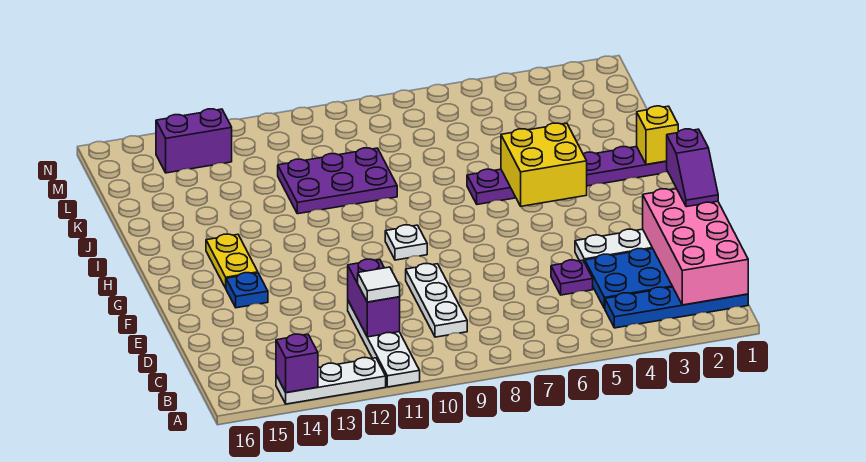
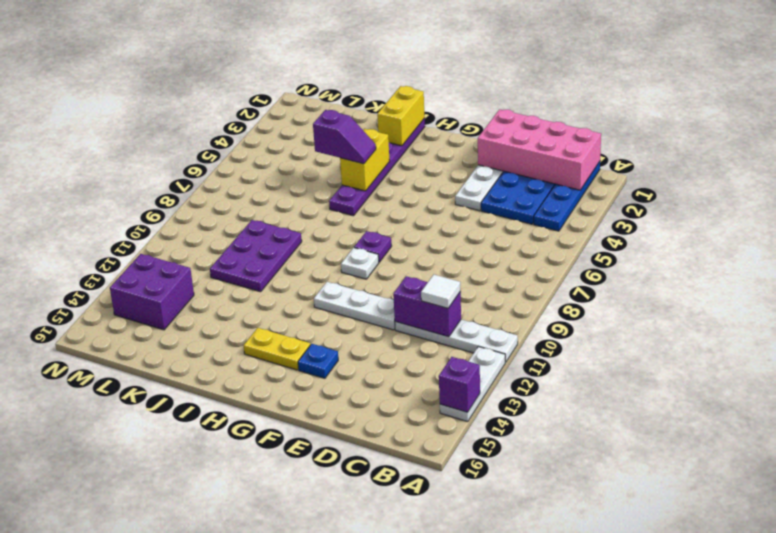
white 1x3 plate [406,263,467,337] -> white 1x3 plate moved to [314,282,395,330]
purple 1x1 plate [551,260,593,295] -> purple 1x1 plate moved to [354,231,392,262]
purple 1x2 slope [667,129,718,207] -> purple 1x2 slope moved to [313,110,376,164]
yellow 2x2 brick [501,123,587,206] -> yellow 1x2 brick [340,129,390,191]
yellow 1x1 brick [637,106,678,165] -> yellow 1x2 brick [377,86,425,146]
purple 1x2 brick [156,109,232,173] -> purple 2x2 brick [110,254,194,330]

